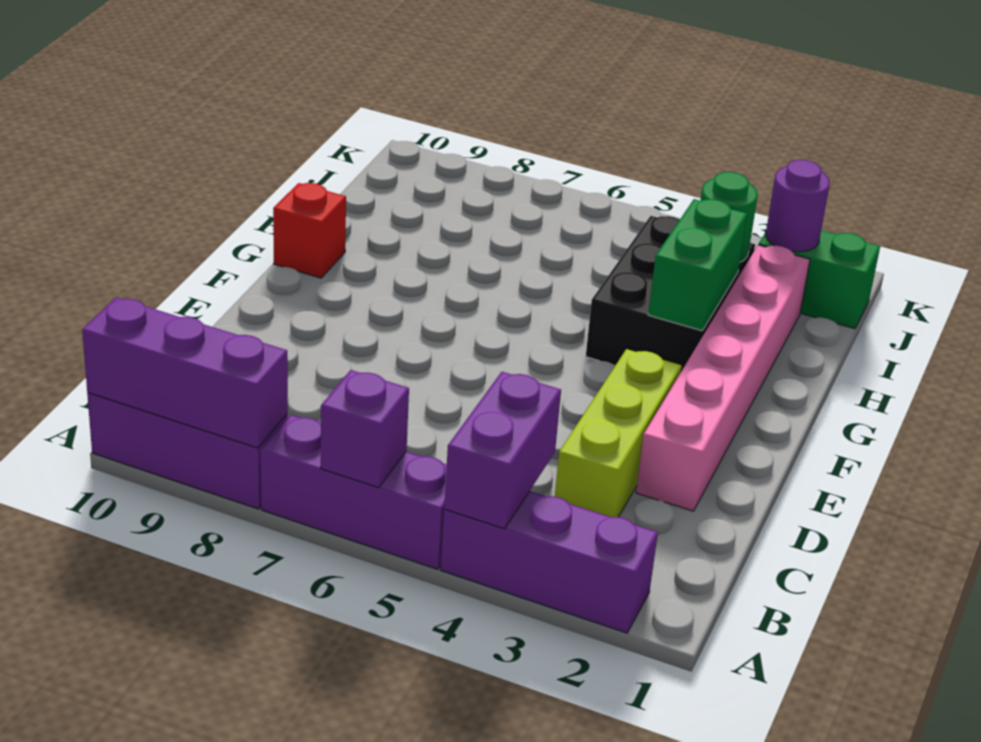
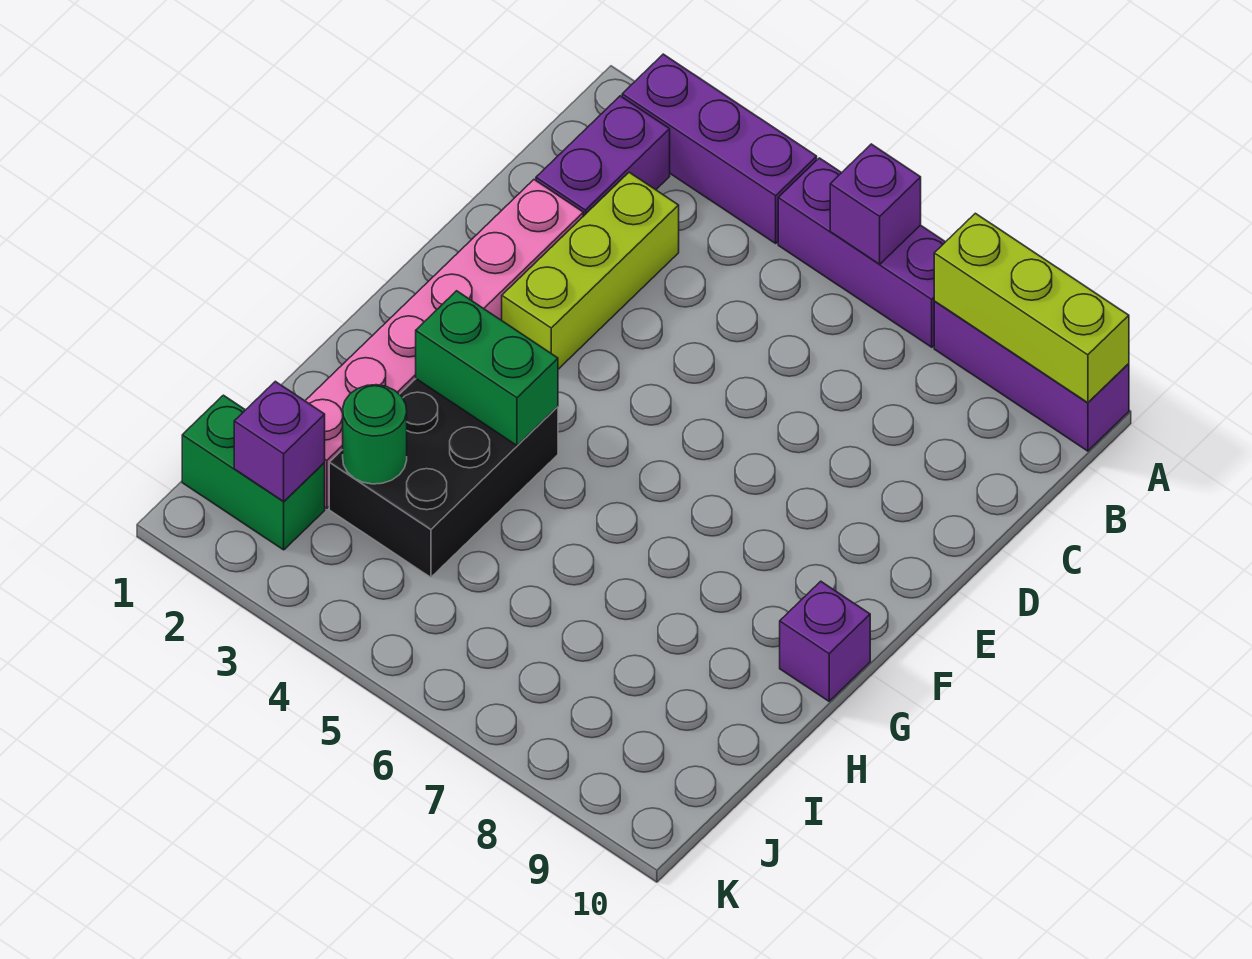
purple 1x2 brick [444,372,561,529] -> purple 1x2 brick moved to [536,96,670,216]
purple 1x3 brick [82,297,288,448] -> lime 1x3 brick [934,213,1129,403]
green 1x2 brick [648,199,747,331] -> green 1x2 brick turned to [416,291,558,445]
red 1x1 brick [273,183,346,278] -> purple 1x1 brick [780,581,870,701]
purple 1x1 round brick [766,160,830,252] -> purple 1x1 brick [234,381,325,501]

